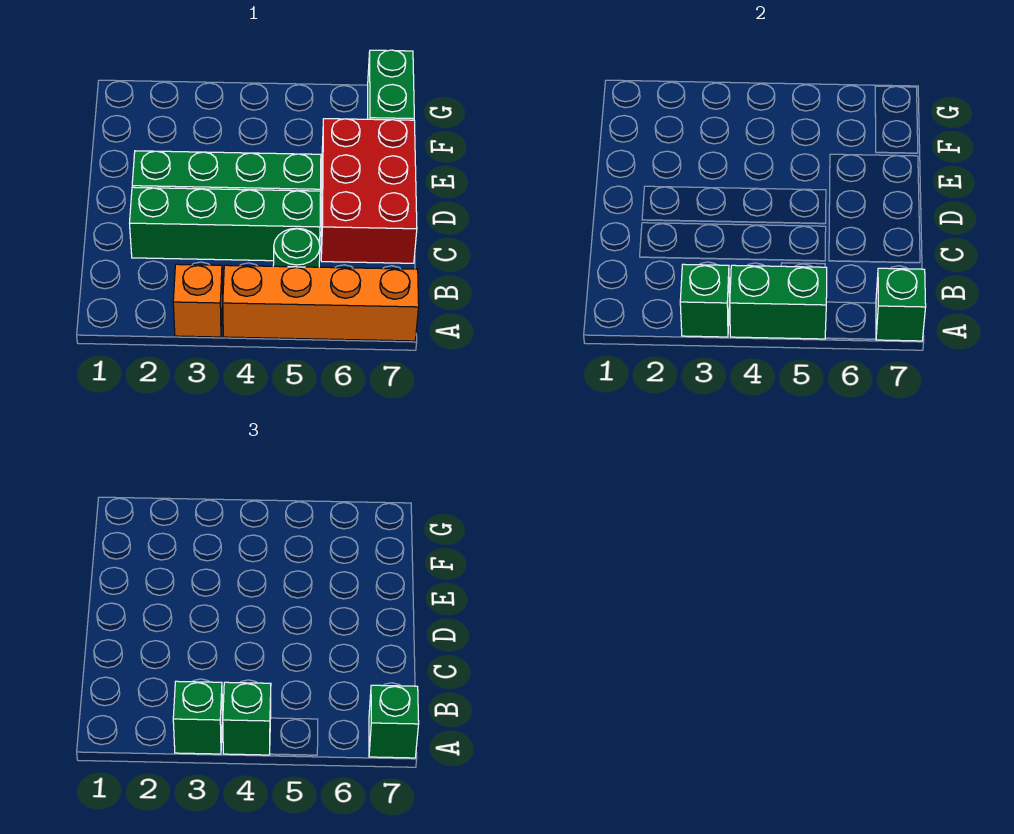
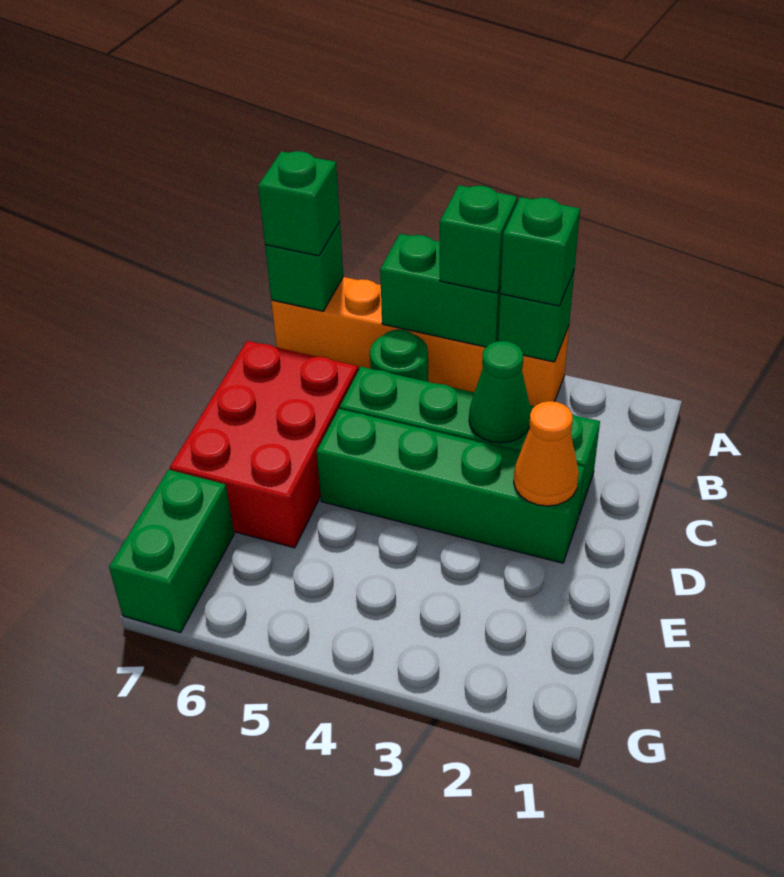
none -> green 1x1 cone [469,341,531,443]
none -> orange 1x1 cone [514,401,579,506]

